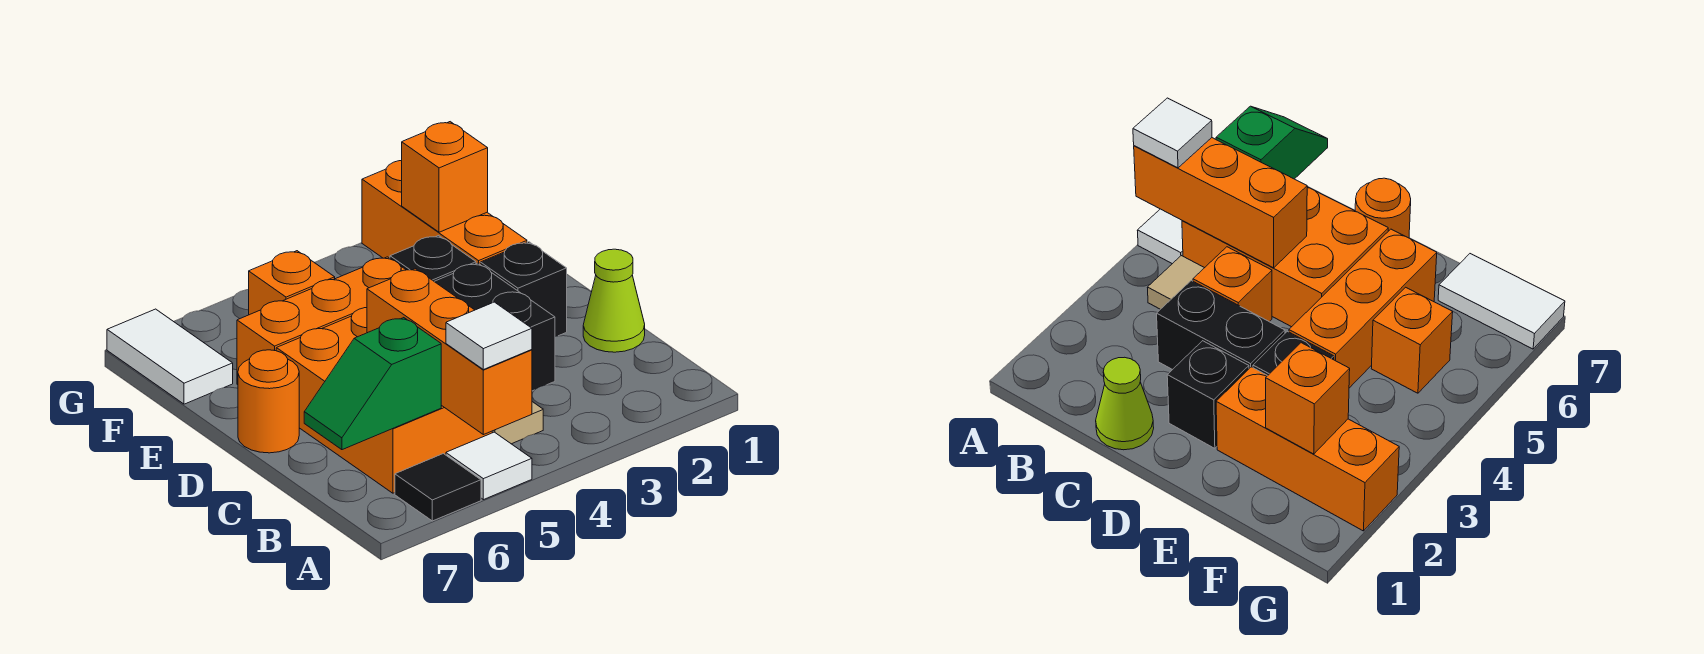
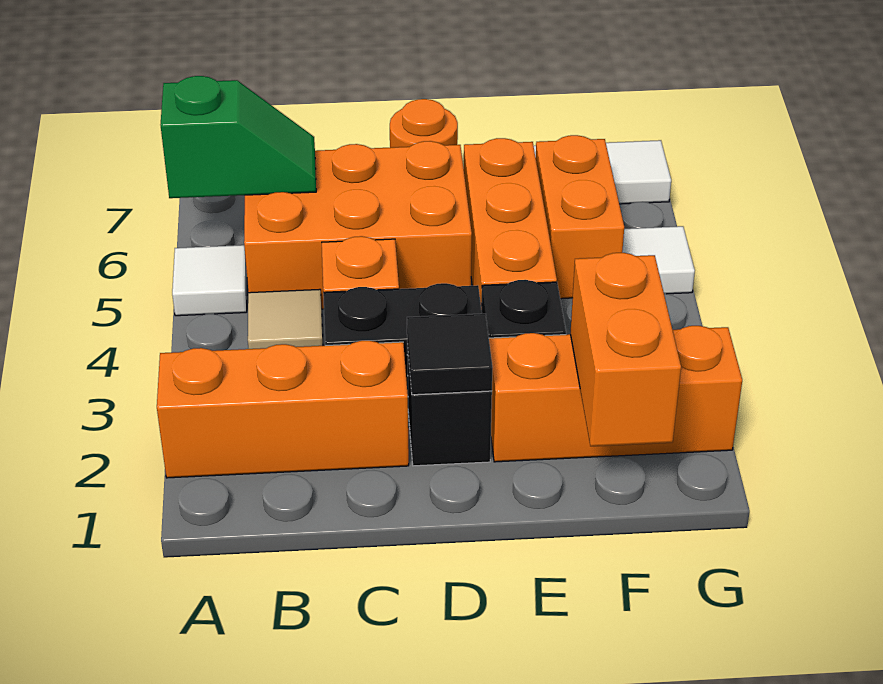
orange 1x3 brick [367,269,532,435] -> orange 1x3 brick moved to [157,341,409,478]
white 1x1 tile [446,302,532,370] -> white 1x1 tile moved to [622,226,695,294]
black 1x1 tile [395,454,481,521] -> black 1x1 tile moved to [407,314,493,395]
green 1x2 slope [304,318,441,450] -> green 1x2 slope turned to [160,76,316,198]
lime 1x1 cone [583,249,645,352] -> none
orange 1x1 brick [402,122,488,232] -> orange 1x2 brick [570,253,681,446]
orange 1x1 brick [249,251,335,315] -> orange 1x2 brick [536,135,624,299]

